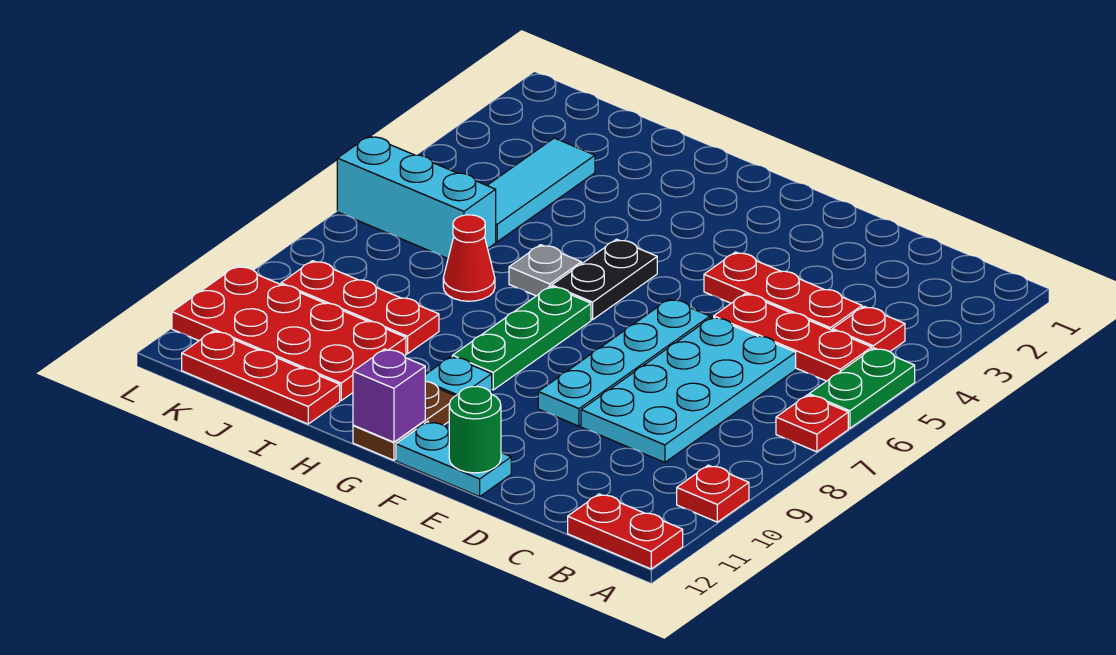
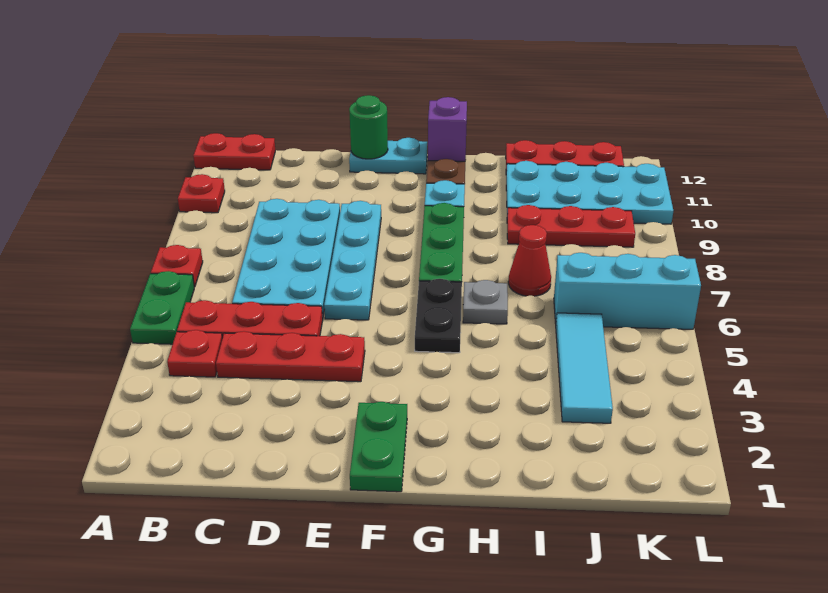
none -> green 1x2 plate [350,402,407,492]
red 2x4 plate [172,266,406,400] -> cyan 2x4 plate [506,161,673,224]

